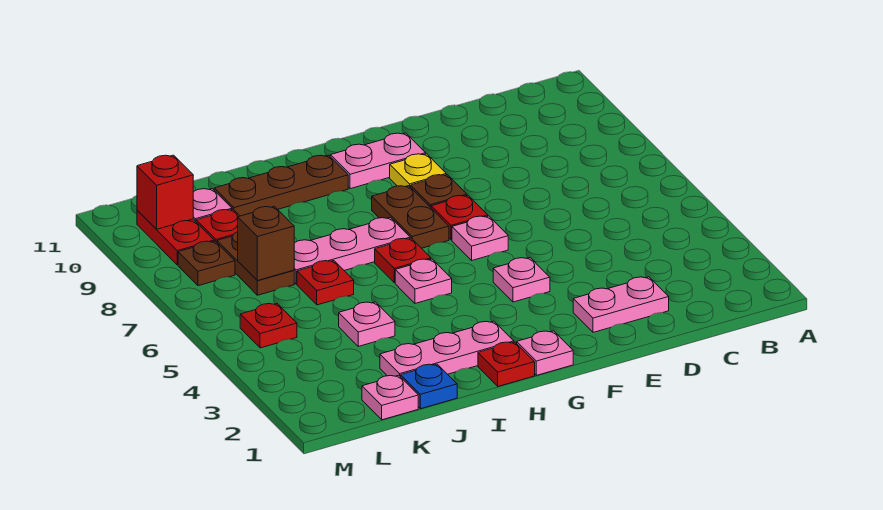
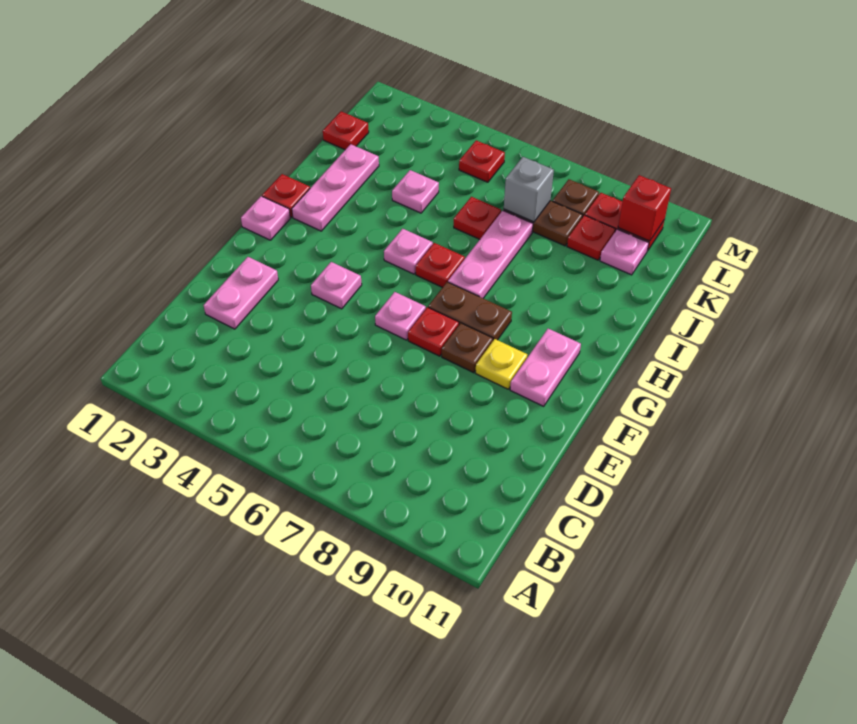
brown 1x3 plate [214,155,348,216] -> none
blue 1x1 plate [401,364,457,409] -> none
pink 1x1 plate [362,375,418,420] -> red 1x1 plate [323,112,369,150]
brown 1x1 brick [238,206,294,281] -> grey 1x1 brick [504,157,554,222]

